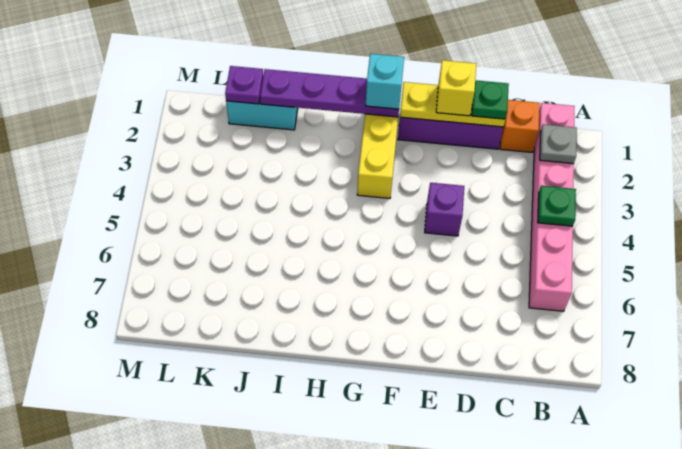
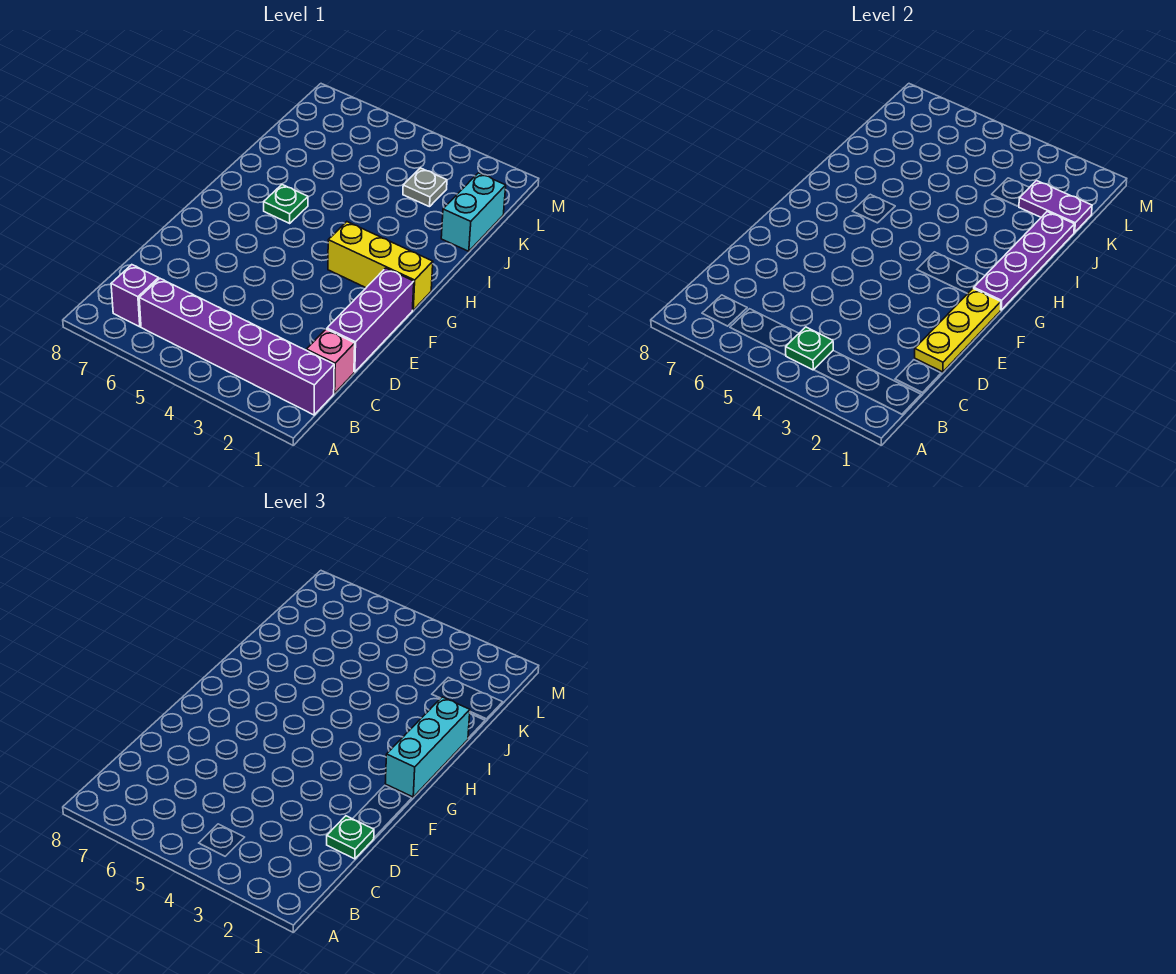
pink 1x6 brick [529,103,575,311] -> purple 1x6 brick [139,279,334,415]
grey 1x1 plate [540,124,577,164] -> grey 1x1 plate moved to [403,168,447,207]
orange 1x1 brick [500,100,540,152] -> pink 1x1 brick [306,329,355,393]
yellow 1x1 brick [436,60,476,116] -> none
purple 1x1 brick [425,183,464,236] -> purple 1x1 brick moved to [111,265,159,327]
cyan 1x1 brick [366,54,404,109] -> cyan 1x3 brick [385,697,470,797]
none -> green 1x1 plate [264,185,308,223]
purple 1x1 plate [225,66,263,104] -> purple 1x2 plate [1019,181,1092,232]

